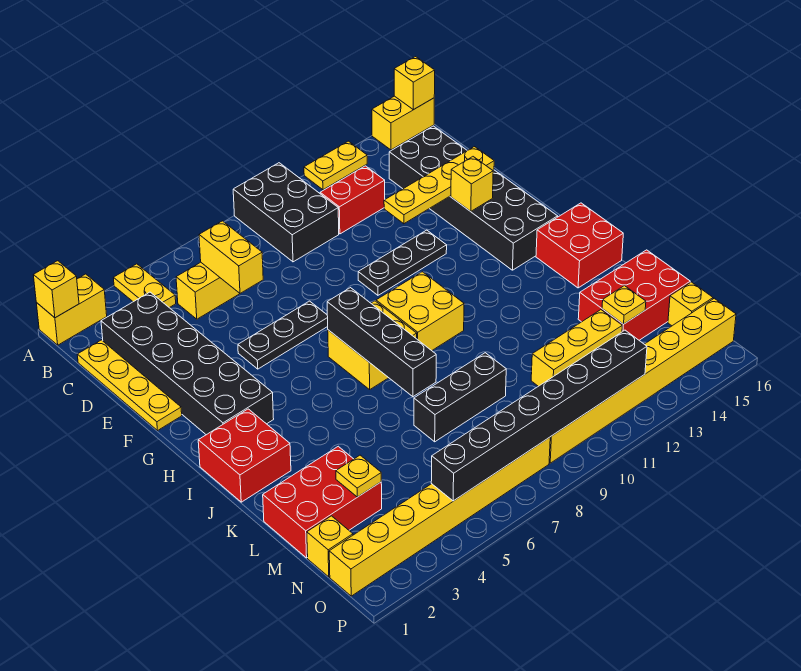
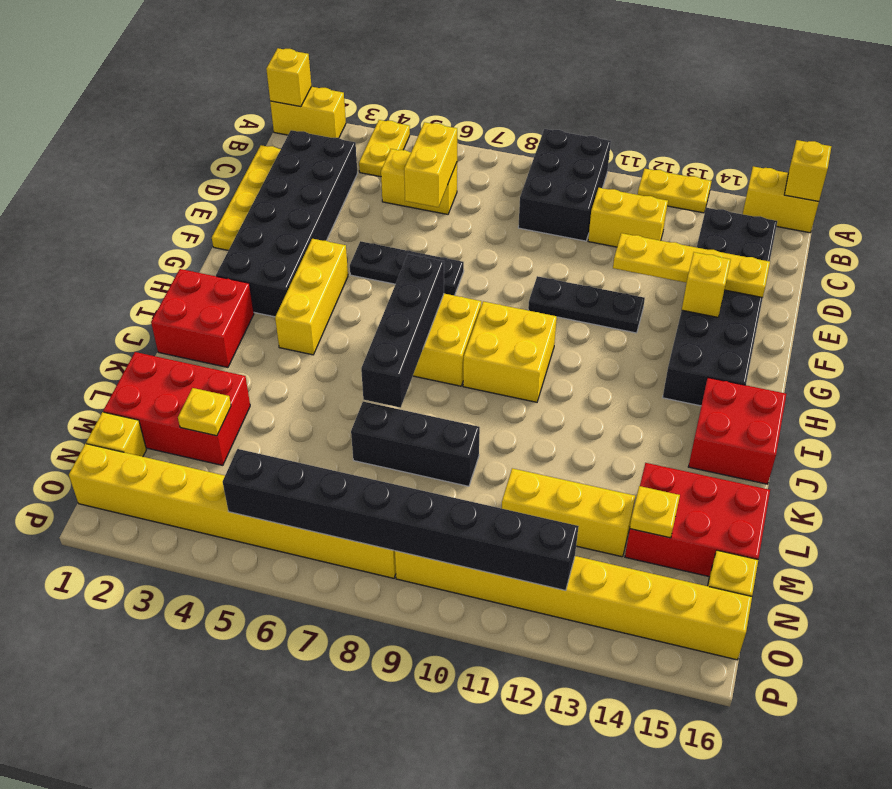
red 1x2 brick [320,166,385,234] -> yellow 1x2 brick [588,188,668,247]
none -> yellow 1x3 brick [275,239,348,355]

